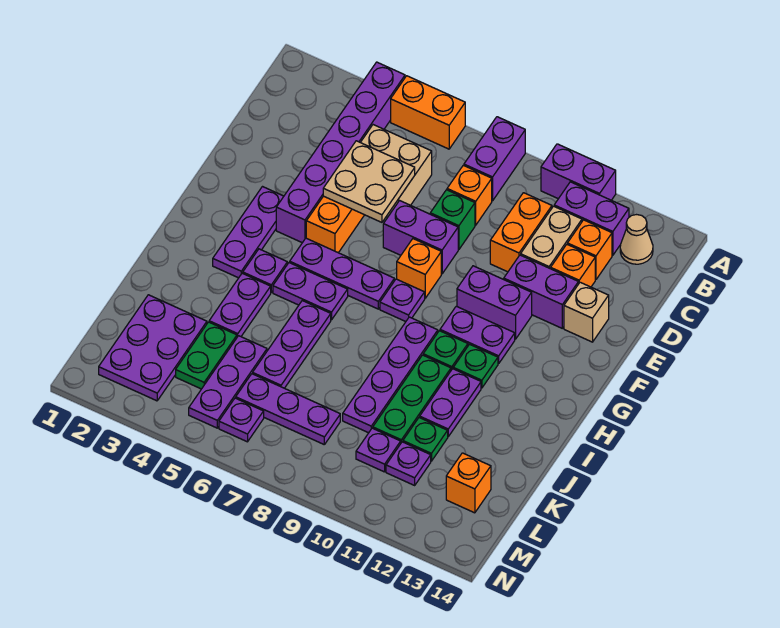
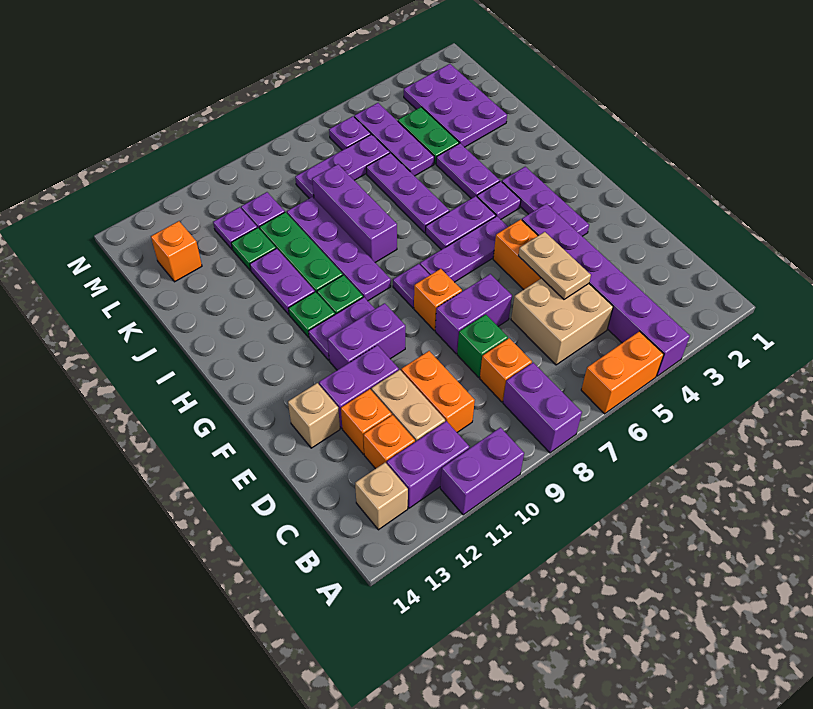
tan 1x1 cone [620,215,653,264] -> tan 1x1 brick [355,463,408,530]
tan 2x2 plate [323,141,415,222] -> tan 1x2 plate [518,232,591,299]
none -> purple 1x3 brick [312,164,397,262]

